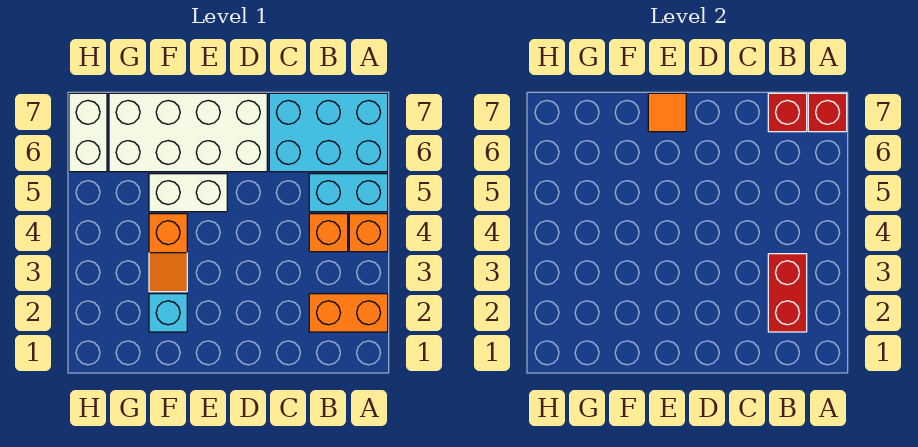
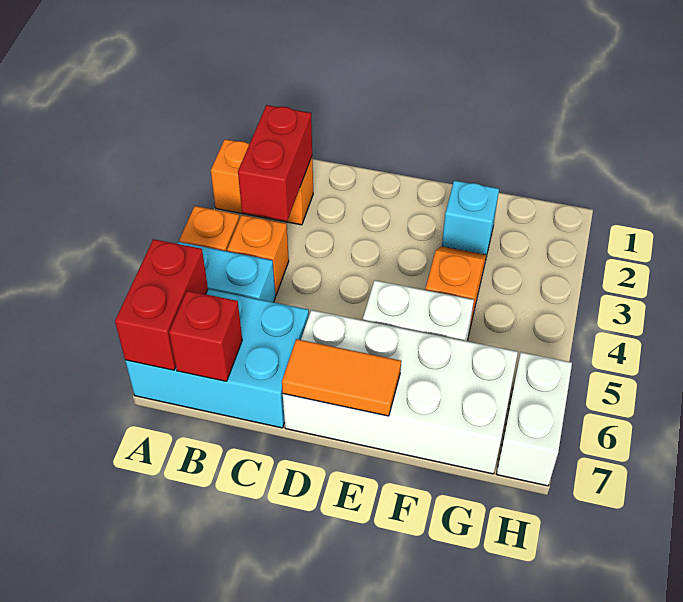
red 1x1 brick [808,93,847,132] -> red 1x2 brick [115,239,208,370]
orange 1x1 tile [648,93,686,132] -> orange 1x2 tile [282,339,401,416]

